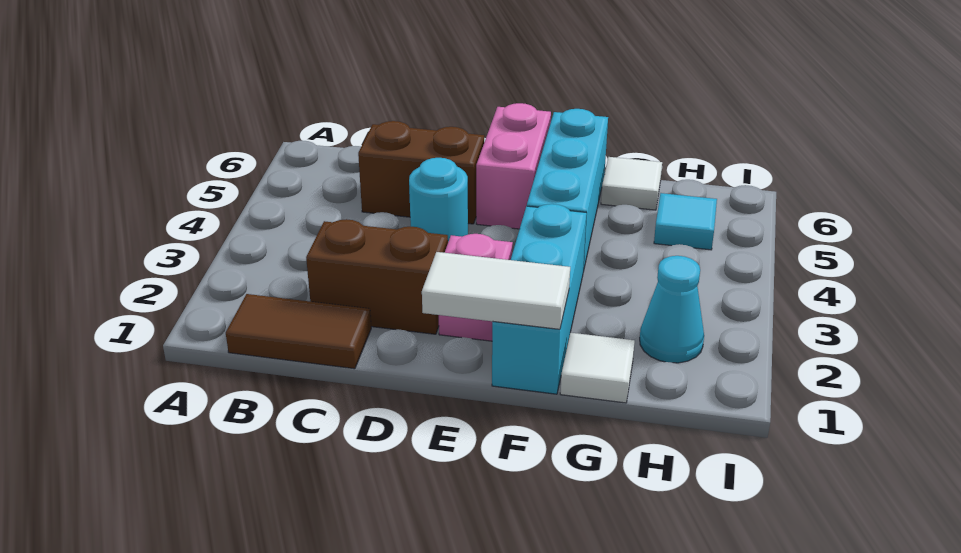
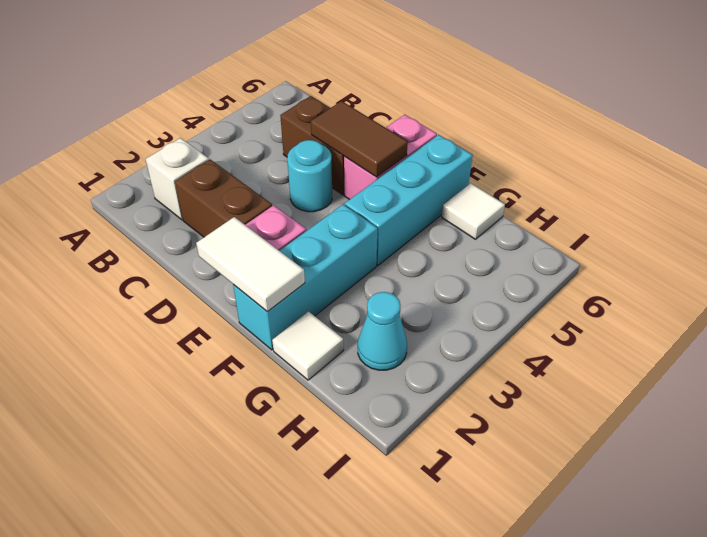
brown 1x2 tile [226,294,371,369] -> brown 1x2 tile moved to [311,101,408,177]
none -> white 1x1 brick [146,138,209,220]
cyan 1x1 tile [654,193,717,250] -> none

